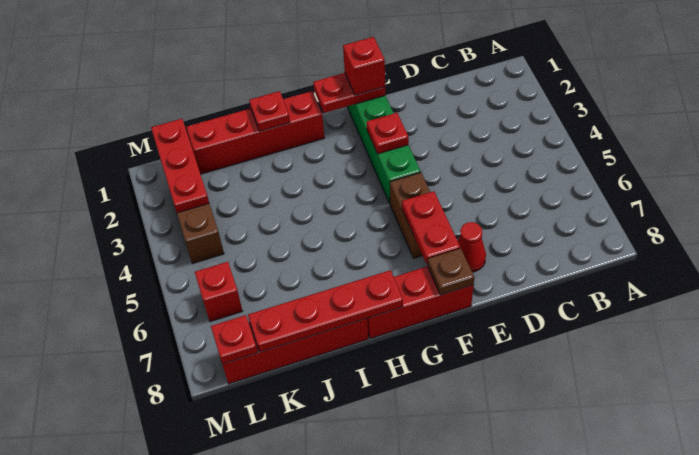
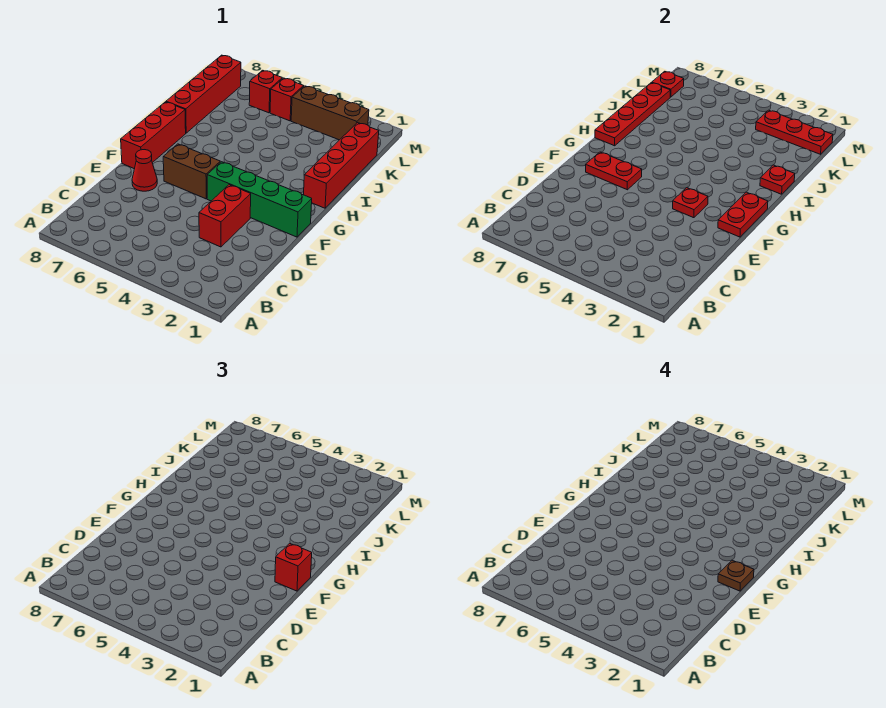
none -> red 1x2 brick [199,185,251,247]
brown 1x1 plate [427,248,474,295] -> brown 1x1 plate moved to [718,560,754,591]
none -> red 1x1 brick [270,78,304,121]

